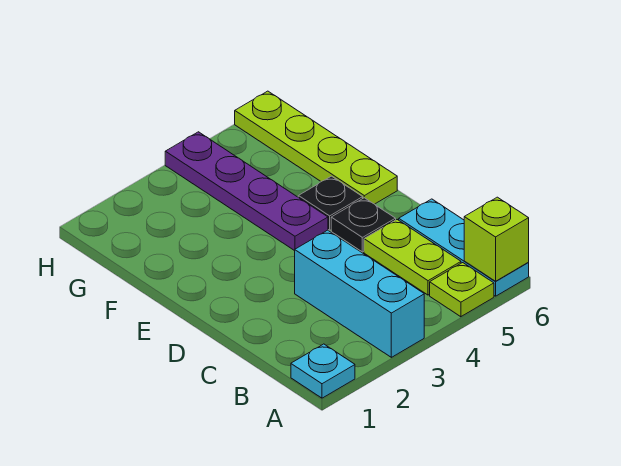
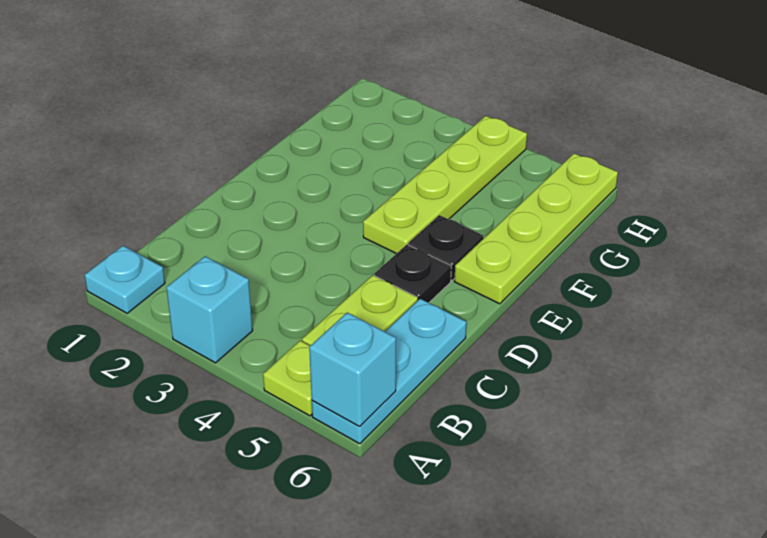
cyan 1x3 brick [295,230,424,357] -> cyan 1x1 brick [166,256,253,363]
lime 1x1 brick [464,197,529,281] -> cyan 1x1 brick [309,313,396,427]
purple 1x4 plate [165,132,328,251] -> lime 1x4 plate [363,116,527,254]

